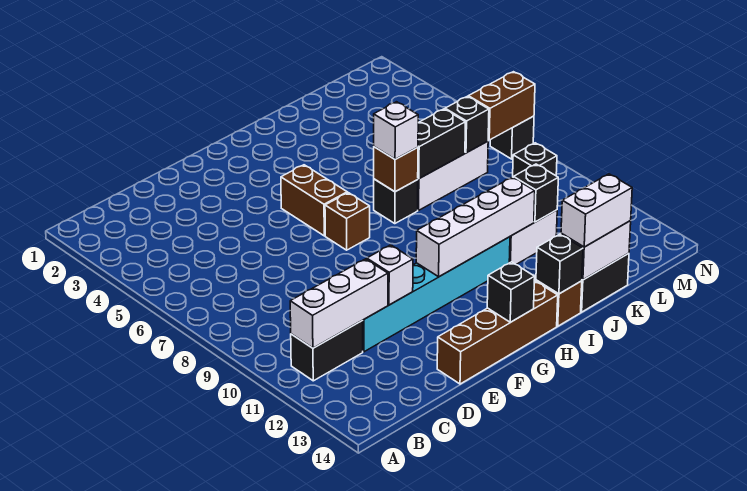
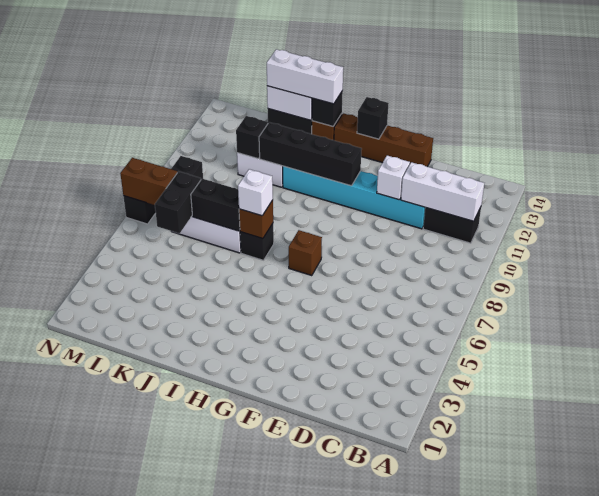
brown 1x2 brick [281,165,347,236] -> none
white 1x4 brick [416,177,535,277] -> black 1x4 brick [259,122,362,186]
white 1x2 brick [561,174,632,247] -> white 1x3 brick [267,49,343,104]
black 1x1 brick [445,96,489,153] -> black 1x2 brick [155,172,201,233]

